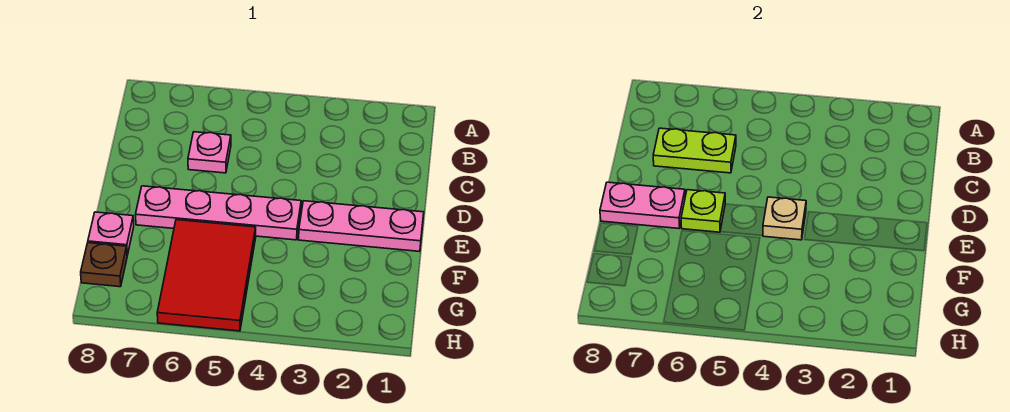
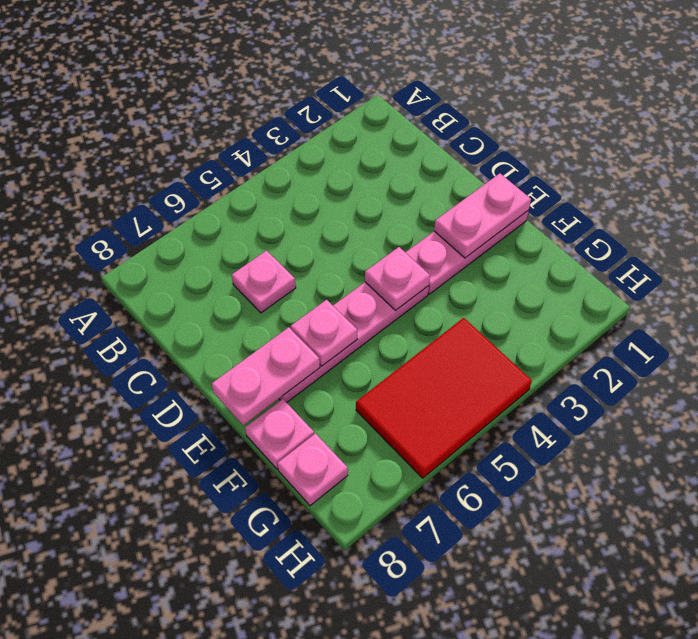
lime 1x2 plate [653,128,736,173] -> none
none -> pink 1x2 plate [434,173,531,258]
tan 1x1 plate [763,197,806,240] -> pink 1x1 plate [365,247,430,310]
lime 1x1 plate [681,190,725,232] -> pink 1x1 plate [291,300,357,366]
red 2x3 tile [157,220,256,331] -> red 2x3 tile turned to [356,318,532,478]
brown 1x1 plate [81,243,127,287] -> pink 1x1 plate [277,433,348,506]

